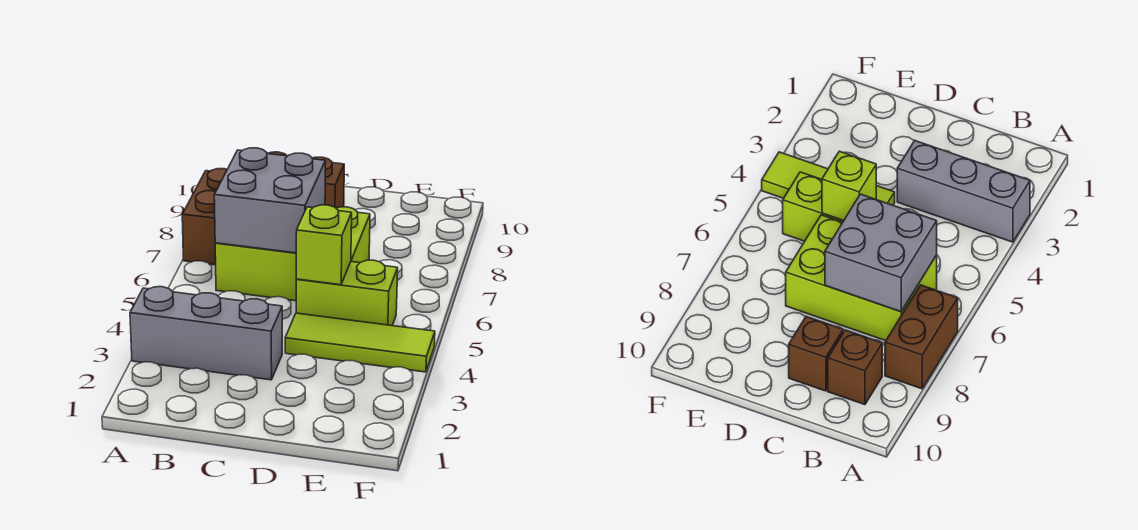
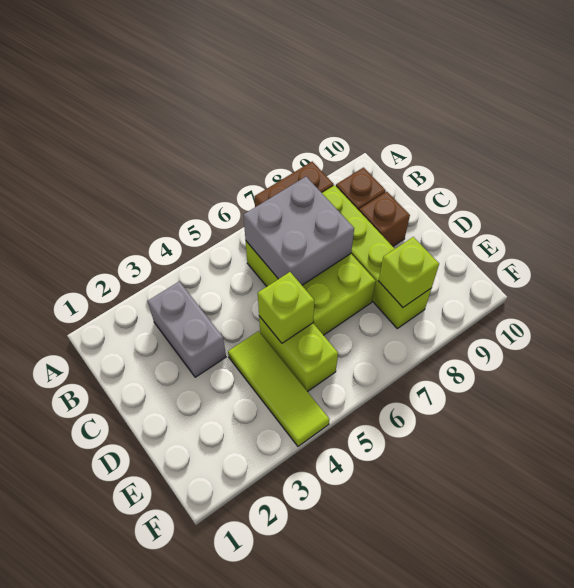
grey 1x3 brick [130,287,282,380] -> grey 1x2 brick [148,281,226,377]
none -> lime 1x4 brick [322,185,431,328]
none -> lime 1x1 brick [379,237,439,307]

